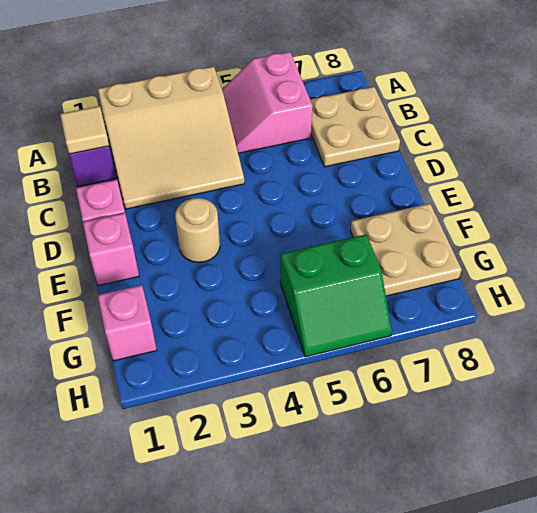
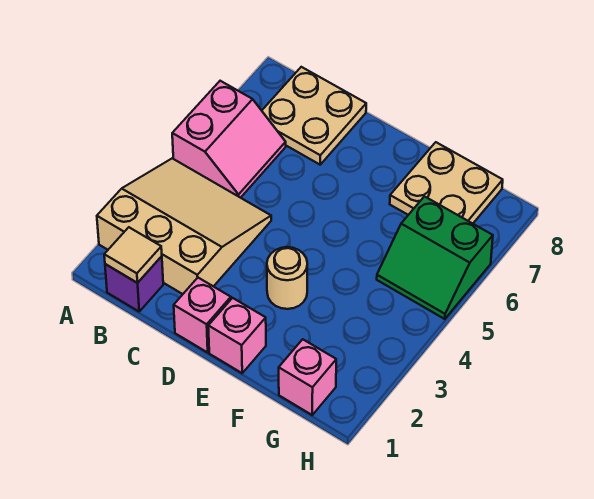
tan 3x3 slope [98,66,244,209] -> tan 3x3 slope turned to [97,158,271,294]
pink 2x2 slope [222,52,313,153] -> pink 2x2 slope turned to [172,81,286,198]
green 2x2 slope [280,234,392,357] -> green 2x2 slope turned to [377,197,493,319]

